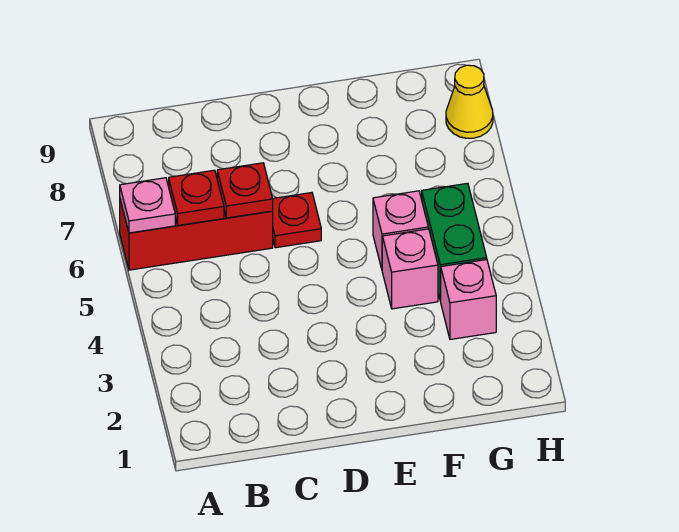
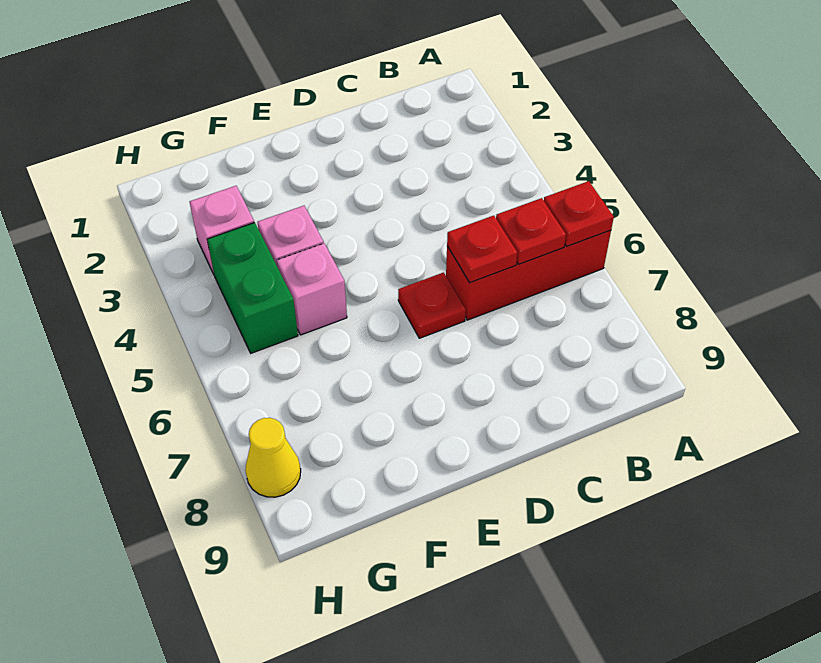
pink 1x1 plate [120,178,175,233] -> red 1x1 plate [544,181,614,246]

